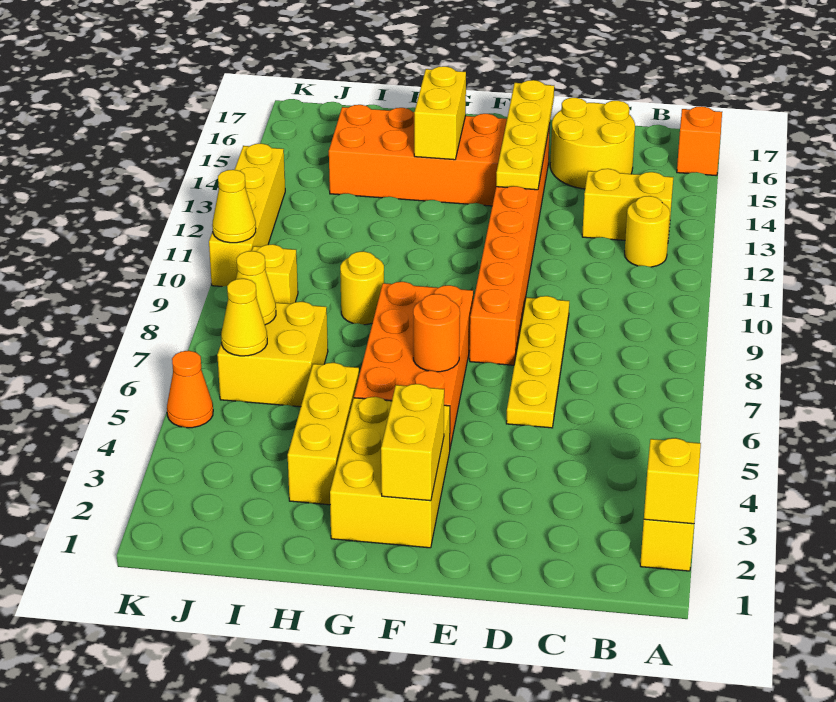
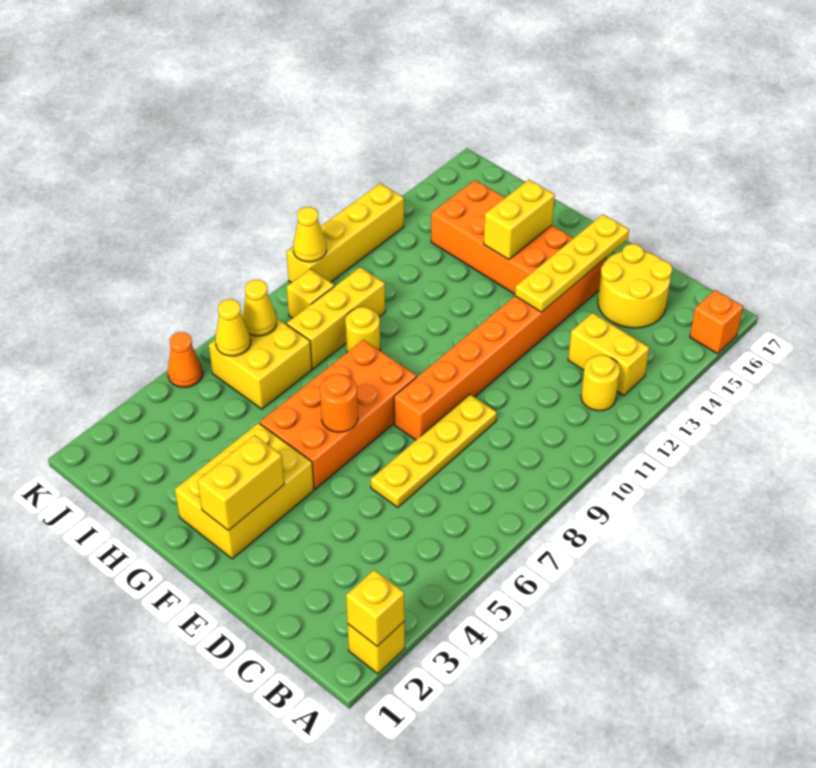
yellow 1x3 brick [288,363,359,505] -> yellow 1x3 brick moved to [287,267,385,369]

